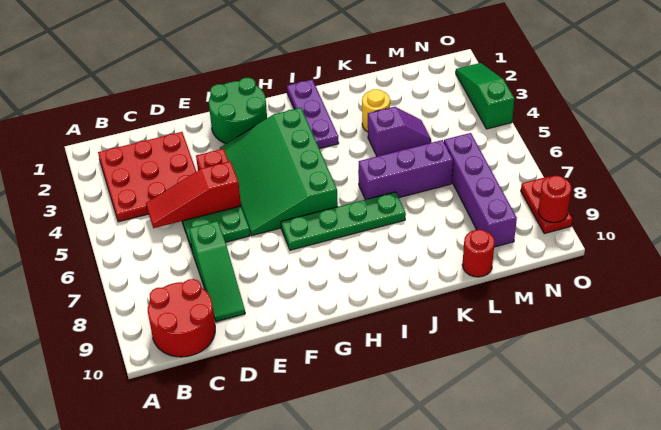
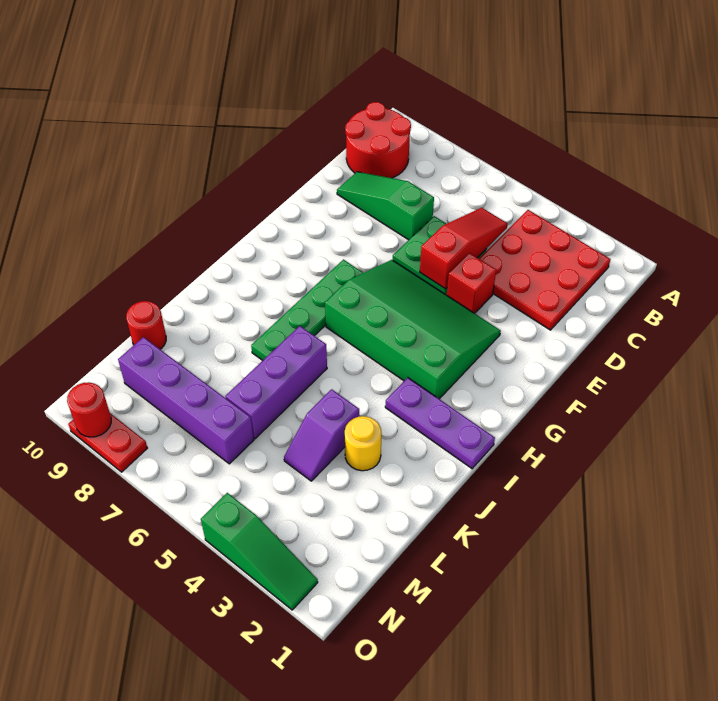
green 2x2 round brick [209,78,267,144] -> none

